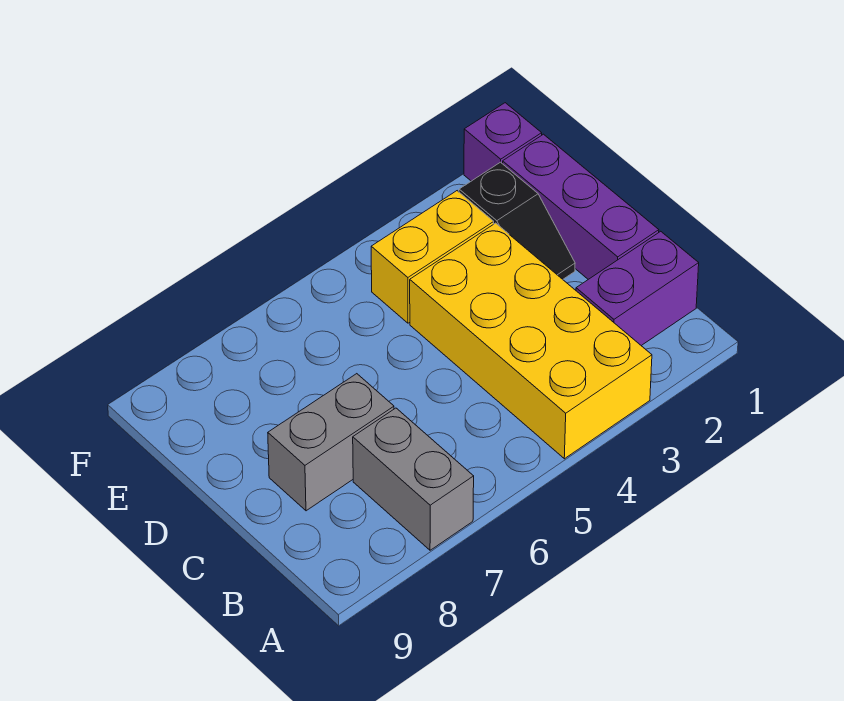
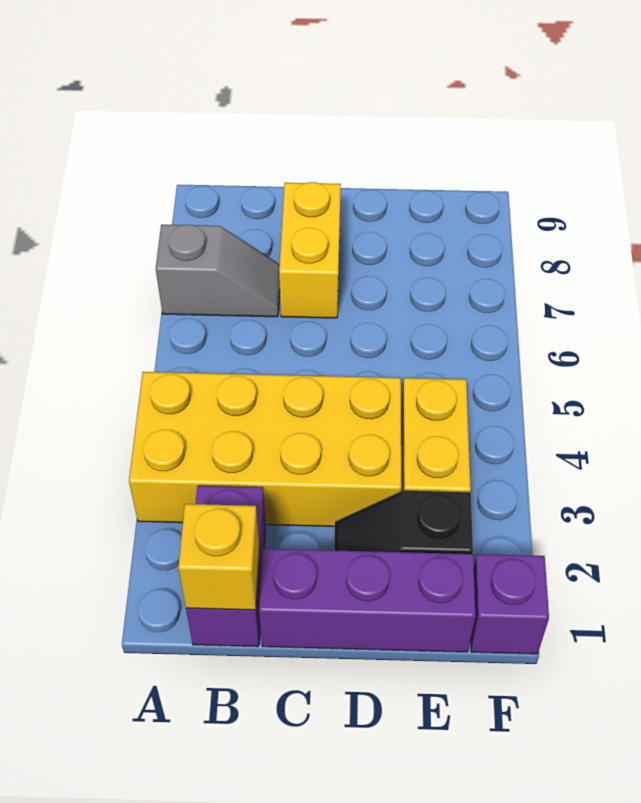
grey 1x2 brick [353,408,474,550] -> grey 1x2 slope [156,224,280,317]
none -> yellow 1x1 brick [178,504,259,610]
grey 1x2 brick [268,374,394,511] -> yellow 1x2 brick [279,182,341,318]

